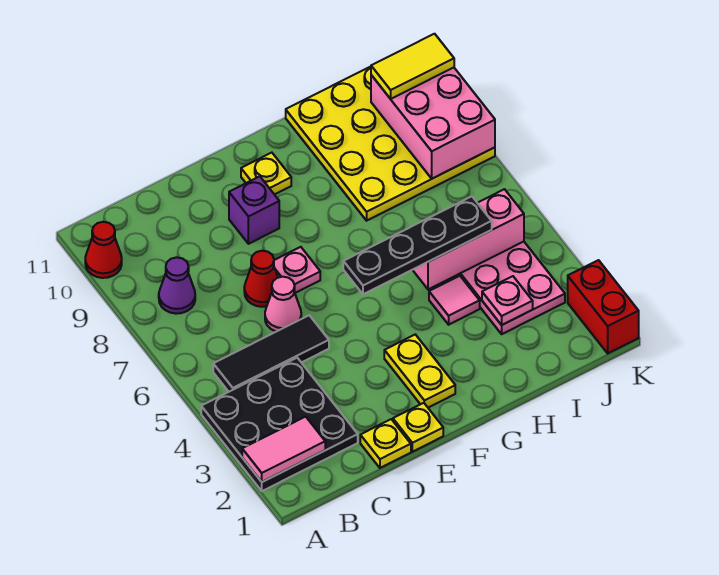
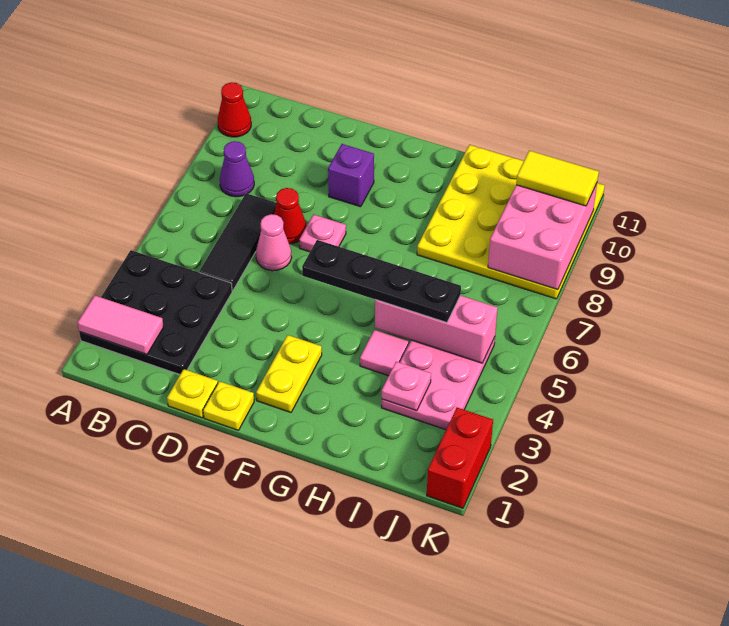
black 1x3 tile [213,315,329,392] -> black 1x3 tile turned to [199,193,277,291]
yellow 1x1 plate [241,153,291,195] -> none

